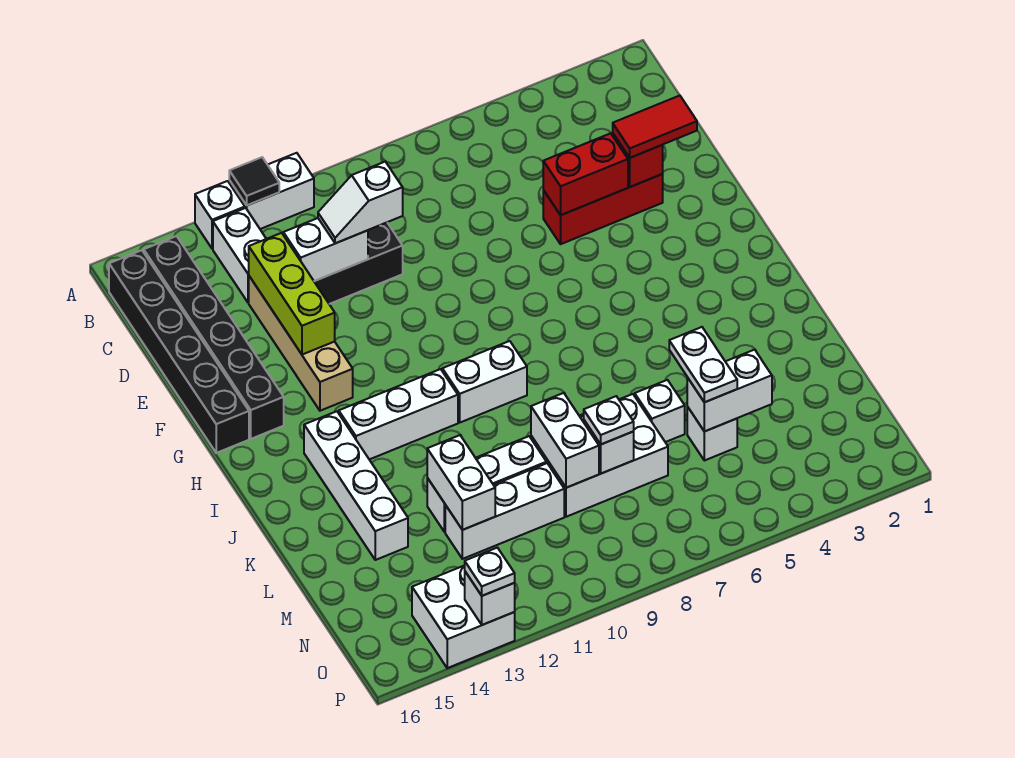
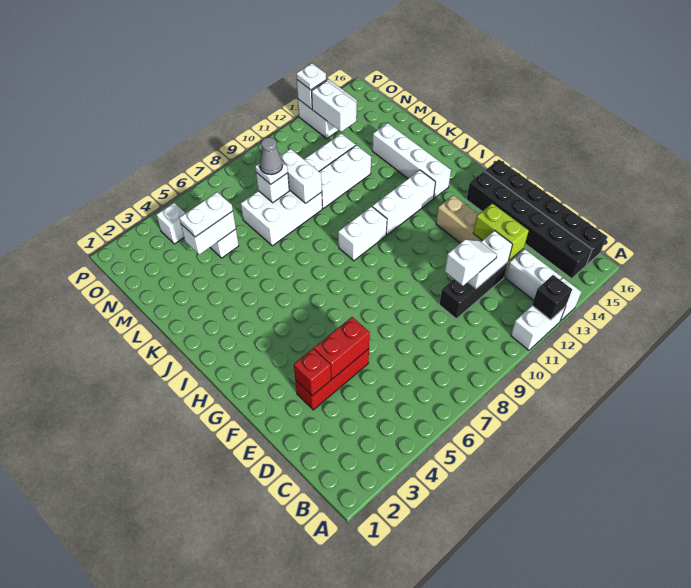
black 1x1 tile [229,157,279,205] -> black 1x1 brick [532,275,572,320]
lime 1x3 brick [249,233,335,355] -> lime 1x2 brick [473,203,529,261]
red 1x2 tile [613,96,697,158] -> none
white 1x2 plate [669,327,737,402] -> white 1x2 plate turned to [179,192,233,237]
white 1x1 brick [635,380,685,442] -> white 1x1 brick moved to [156,203,185,244]
white 1x2 brick [427,435,495,530] -> white 1x2 brick moved to [312,81,356,132]
none -> grey 1x1 cone [260,137,283,174]

